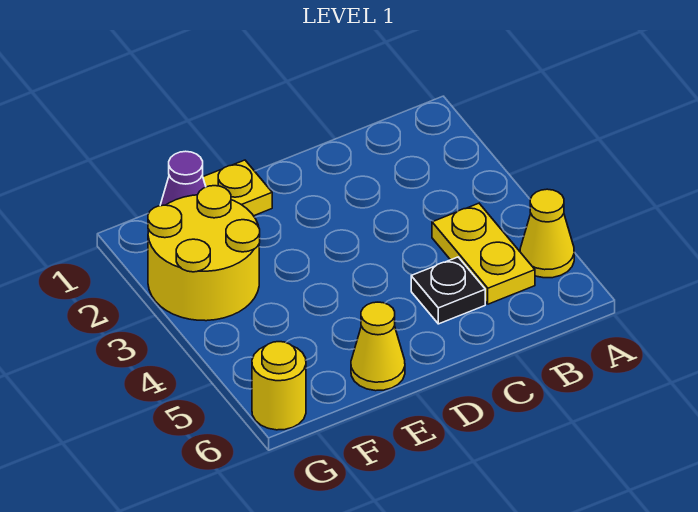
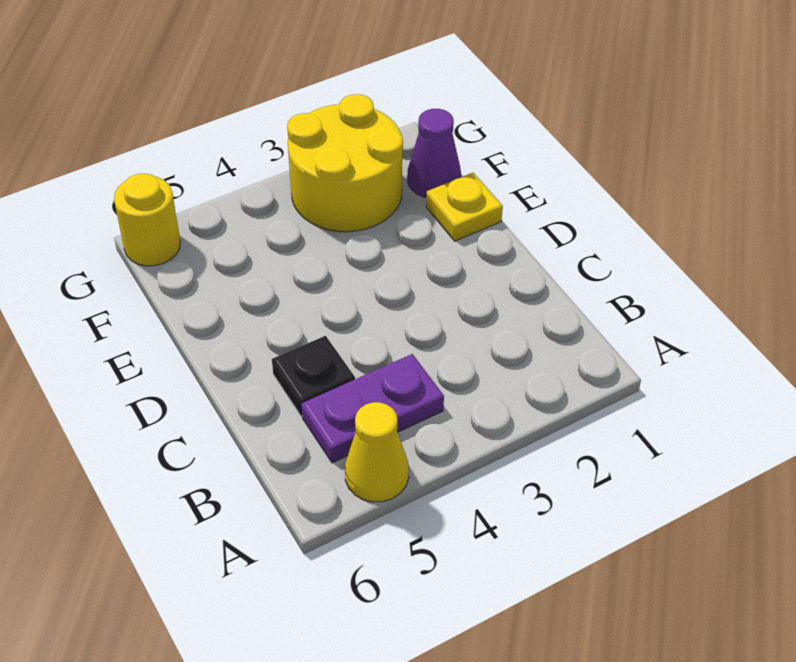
yellow 1x2 plate [432,203,535,304] -> purple 1x2 plate [301,354,444,463]
yellow 1x1 cone [351,302,405,391] -> none

